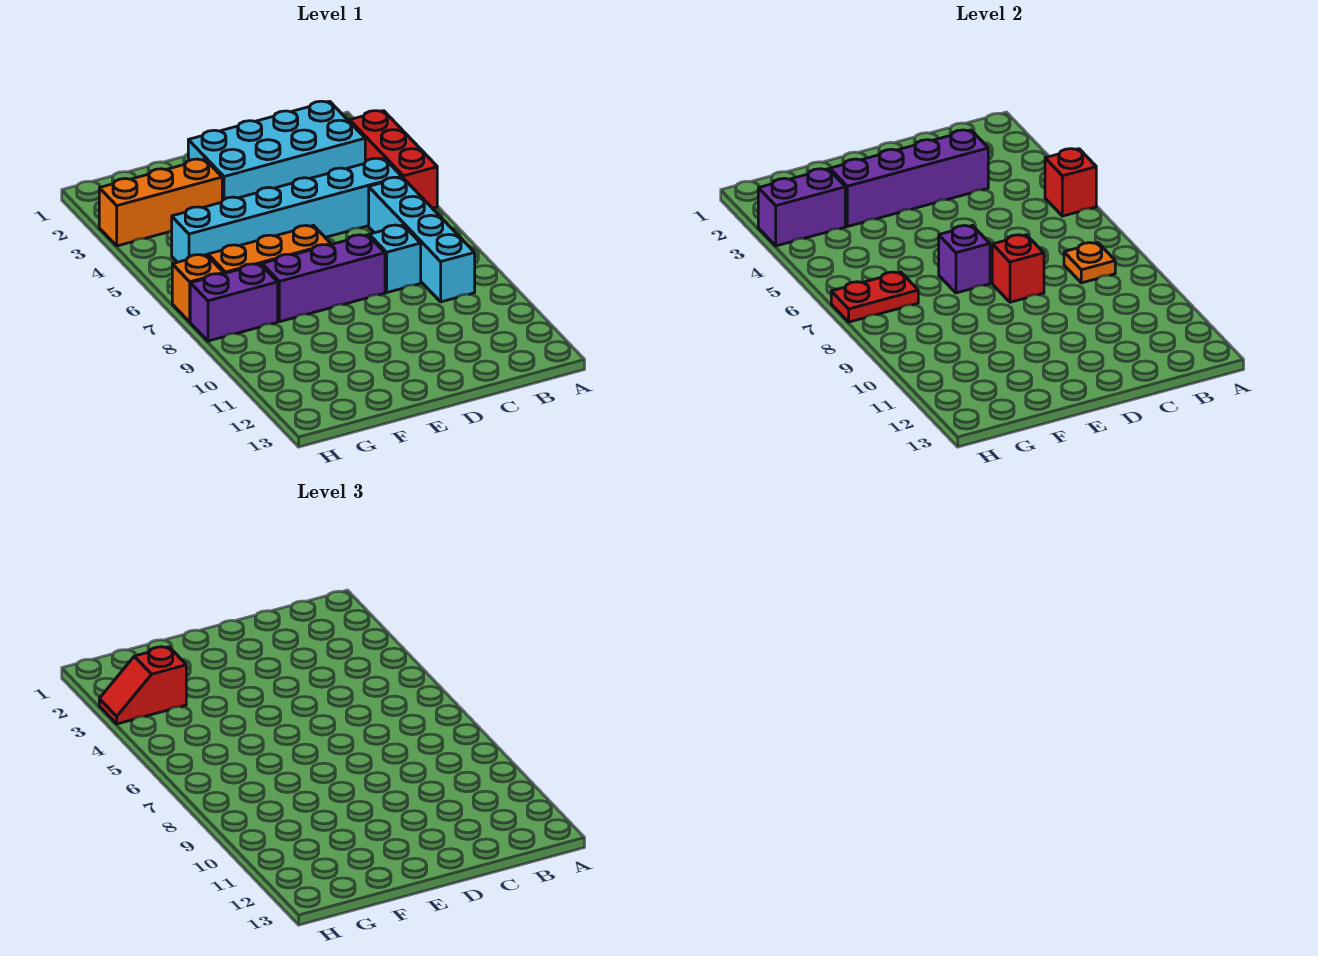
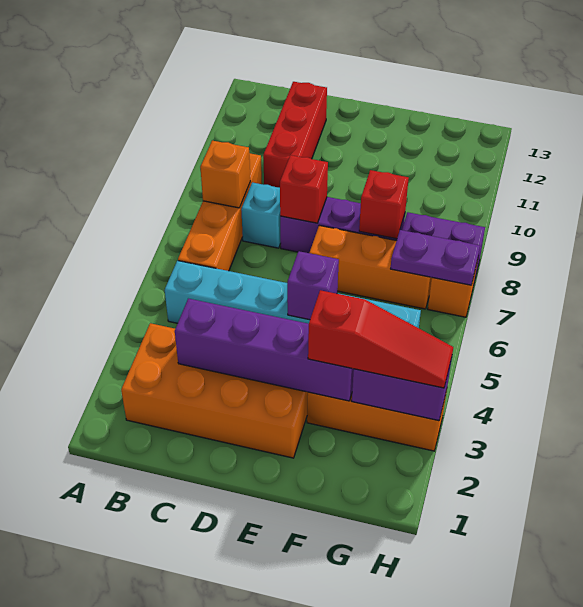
red 1x3 brick [350,111,437,208] -> red 1x3 brick moved to [263,82,327,188]
red 1x1 brick [1045,149,1096,216] -> red 1x1 brick moved to [359,170,409,239]
cyan 2x4 brick [188,101,365,200] -> orange 2x4 brick [121,323,308,458]
cyan 1x4 brick [369,177,475,302] -> orange 1x4 brick [178,153,262,271]
orange 1x1 plate [1064,243,1115,283] -> orange 1x1 brick [200,141,250,208]
purple 1x1 brick [939,226,990,293] -> purple 1x1 brick moved to [287,251,339,320]
red 1x2 slope [99,647,186,724] -> red 1x3 slope [308,290,453,388]
red 1x2 plate [831,272,918,322] -> purple 1x2 plate [391,230,480,285]

